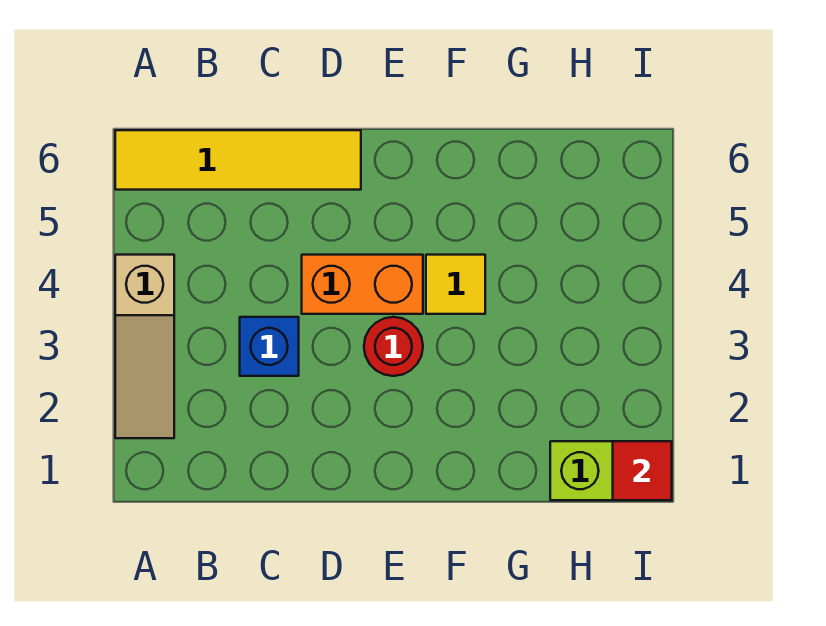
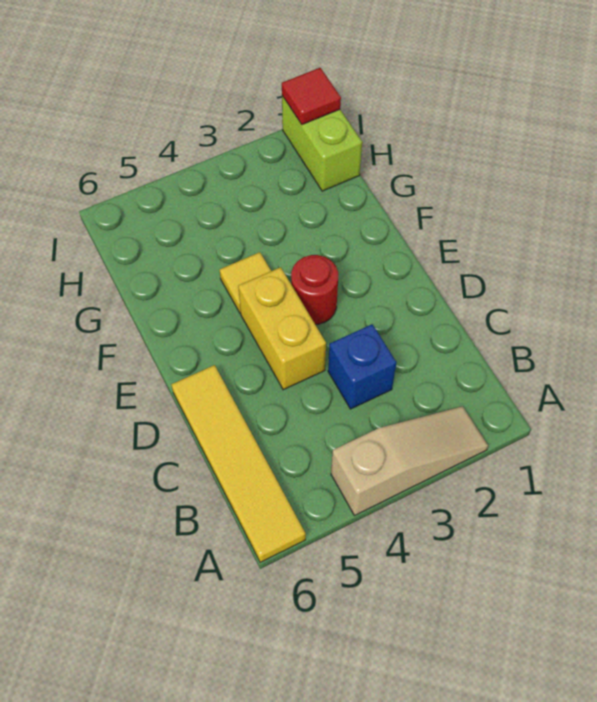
orange 1x2 brick [302,255,423,314] -> yellow 1x2 brick [238,267,326,390]

